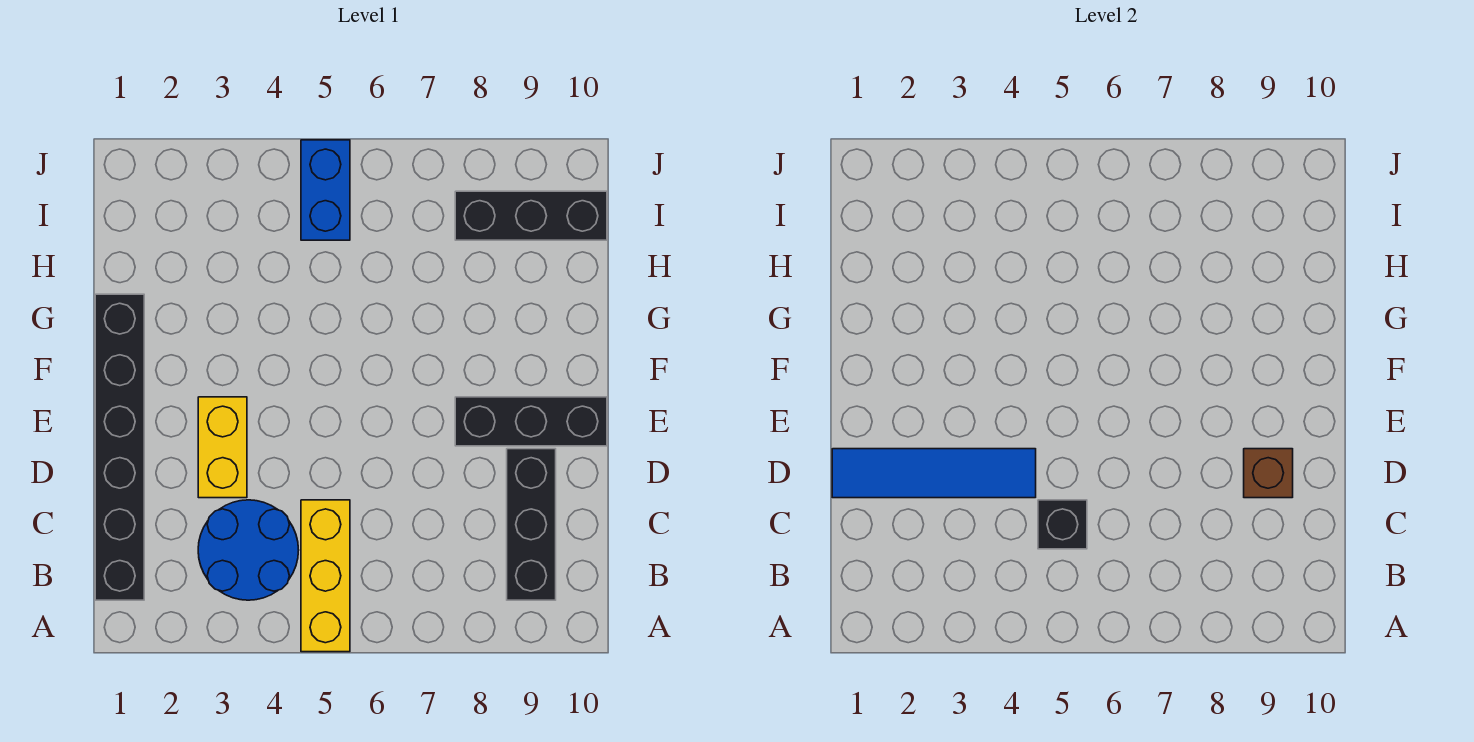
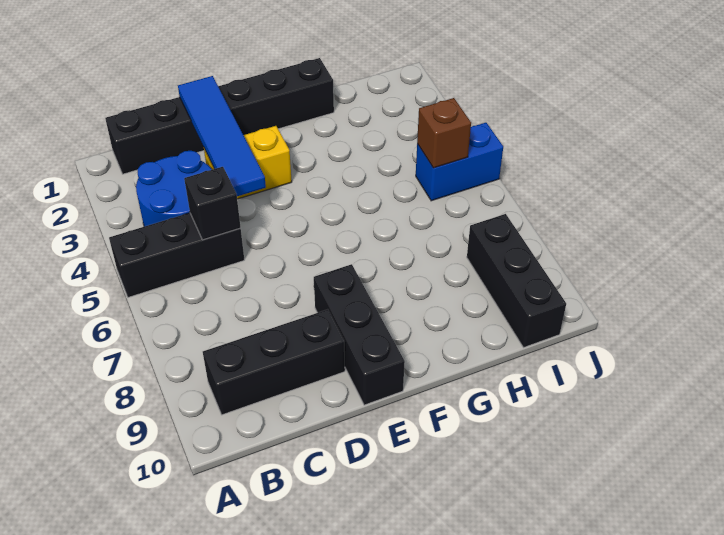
yellow 1x3 brick [301,500,350,652] -> black 1x3 brick [109,213,244,297]
brown 1x1 brick [1244,449,1293,498] -> brown 1x1 brick moved to [417,98,471,168]

